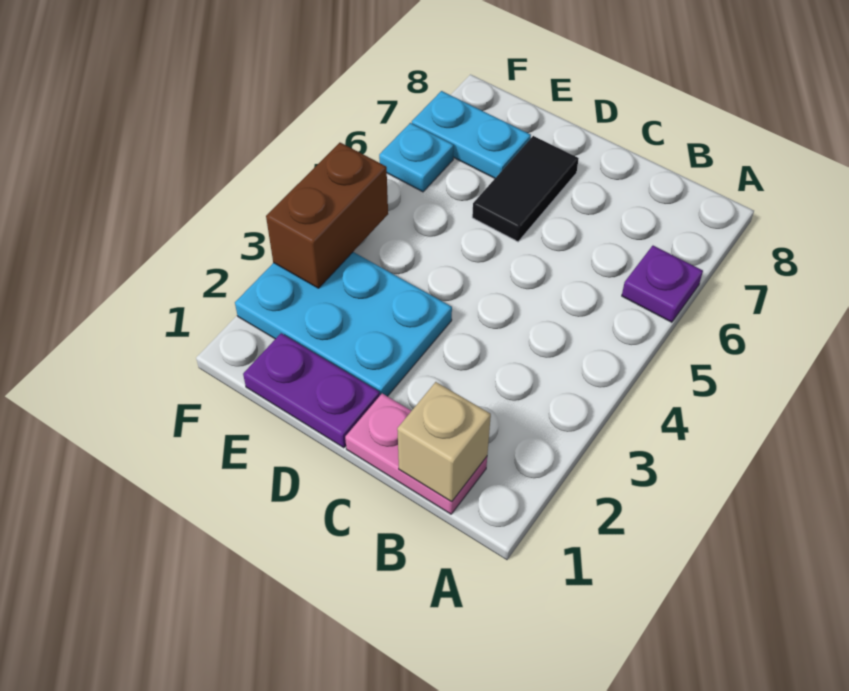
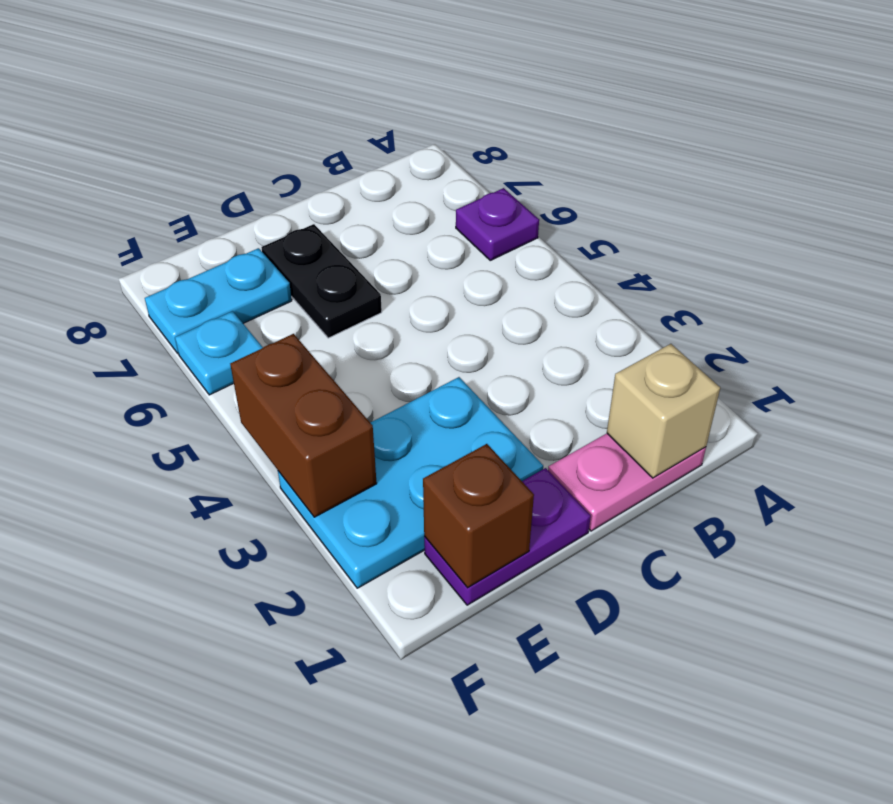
black 1x2 tile [472,136,579,242] -> black 1x2 plate [261,224,382,338]
none -> brown 1x1 brick [423,444,534,588]

